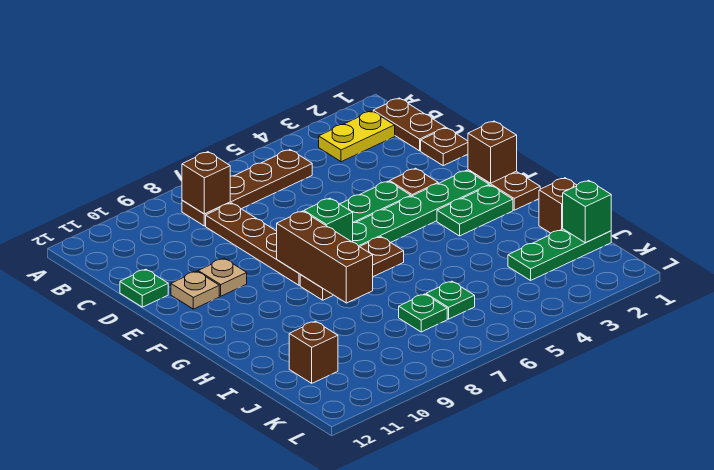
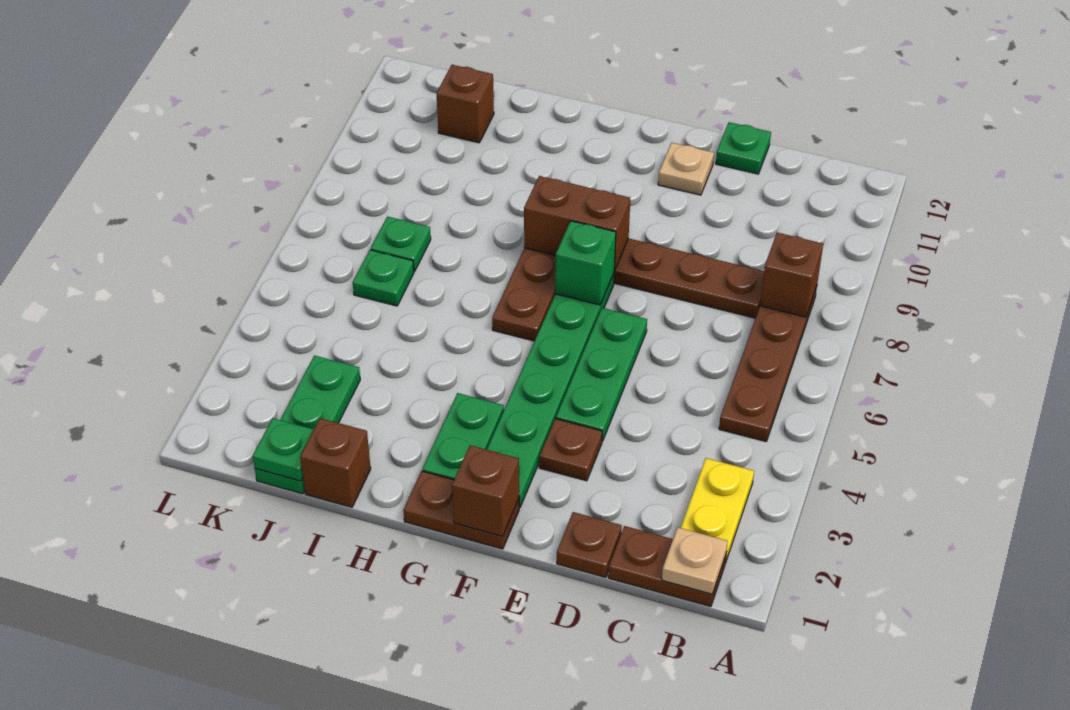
tan 1x1 plate [198,258,247,296] -> tan 1x1 plate moved to [662,527,728,594]
brown 1x3 brick [277,211,373,303] -> brown 1x2 brick [524,176,630,270]
green 1x1 brick [563,180,611,243] -> green 1x1 plate [253,418,314,481]

